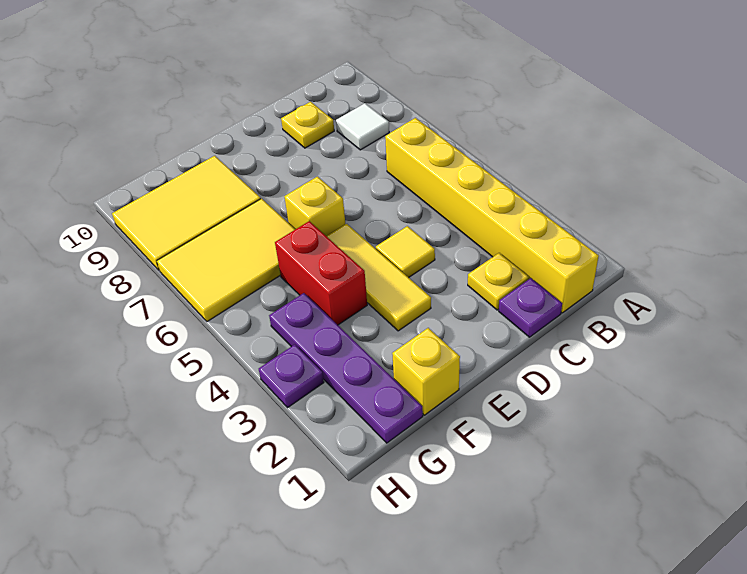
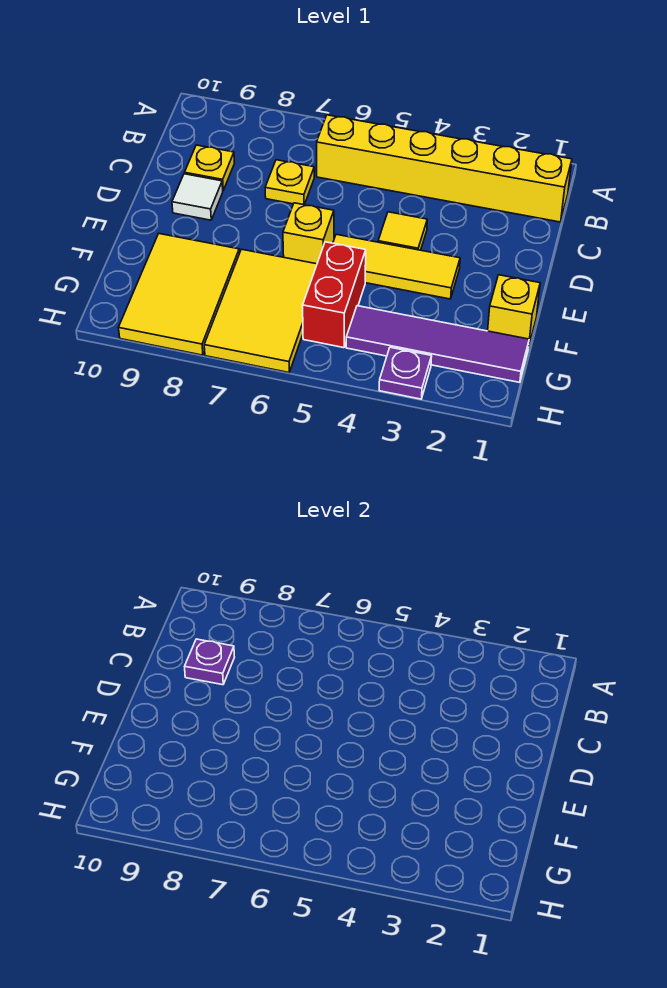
white 1x1 tile [336,103,389,150] -> white 1x1 tile moved to [172,174,223,220]
purple 1x1 plate [499,278,562,337] -> purple 1x1 plate moved to [185,639,234,685]
yellow 1x1 plate [468,253,529,310] -> yellow 1x1 plate moved to [265,160,314,205]
red 1x2 brick [275,221,367,325] -> red 1x2 brick turned to [303,242,366,348]
purple 1x4 plate [269,293,423,443] -> purple 1x4 tile [346,306,529,382]

